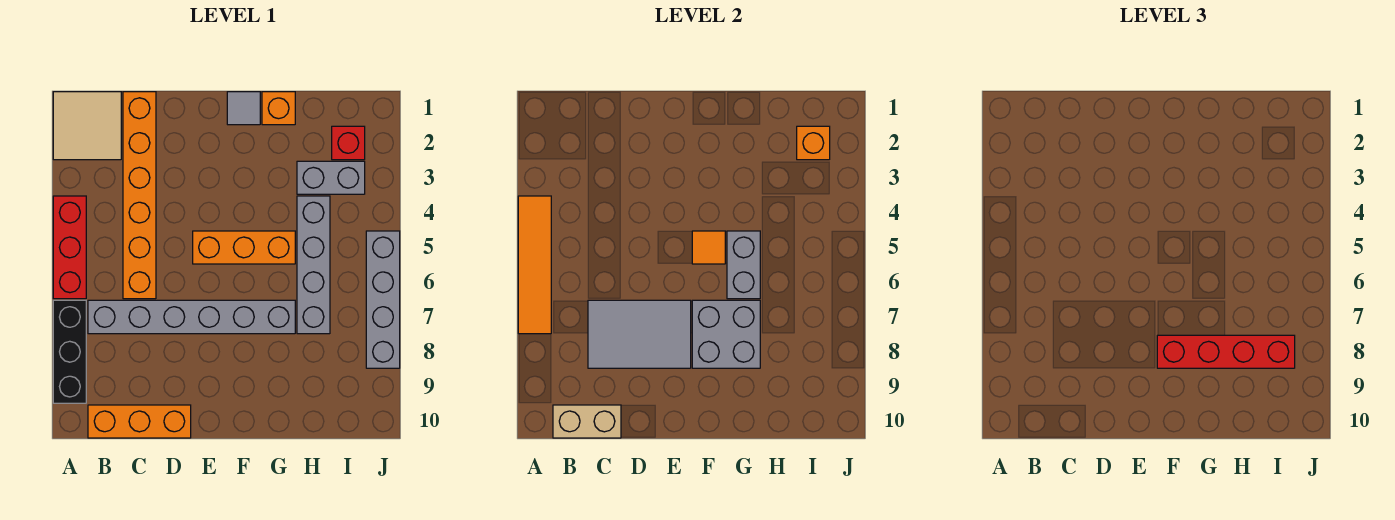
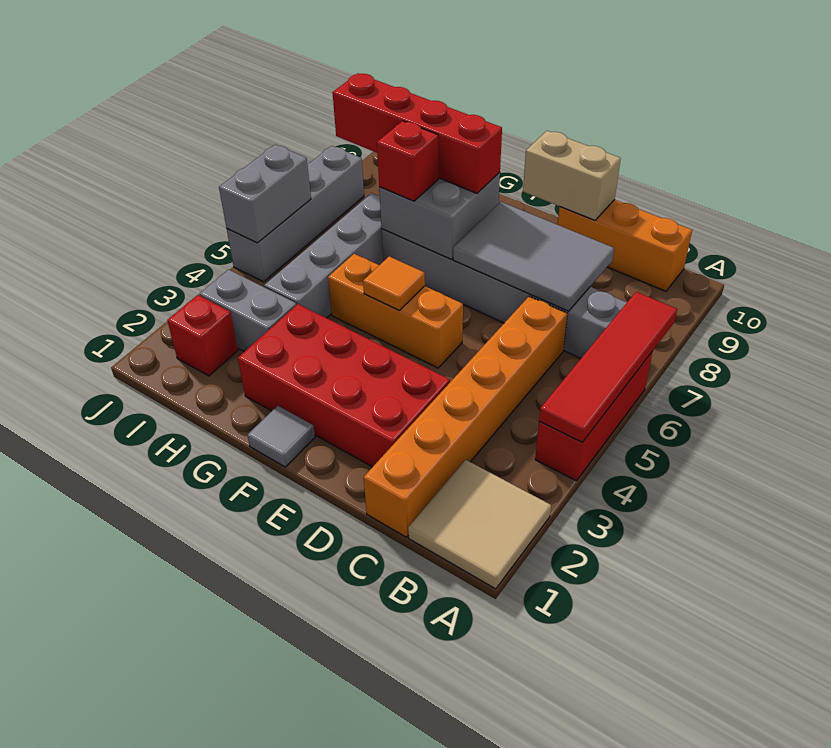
orange 1x4 tile [518,196,551,334] -> red 1x4 tile [539,292,677,442]
black 1x3 brick [53,300,86,403] -> none
tan 1x2 brick [553,405,621,438] -> tan 1x2 brick moved to [523,131,621,220]
none -> red 2x4 brick [238,304,450,467]
orange 1x1 brick [262,92,295,125] -> none
grey 1x2 brick [727,231,760,299] -> grey 1x2 brick moved to [219,145,311,243]
none -> red 1x1 brick [377,121,438,201]
orange 1x1 brick [797,126,830,160] -> none

